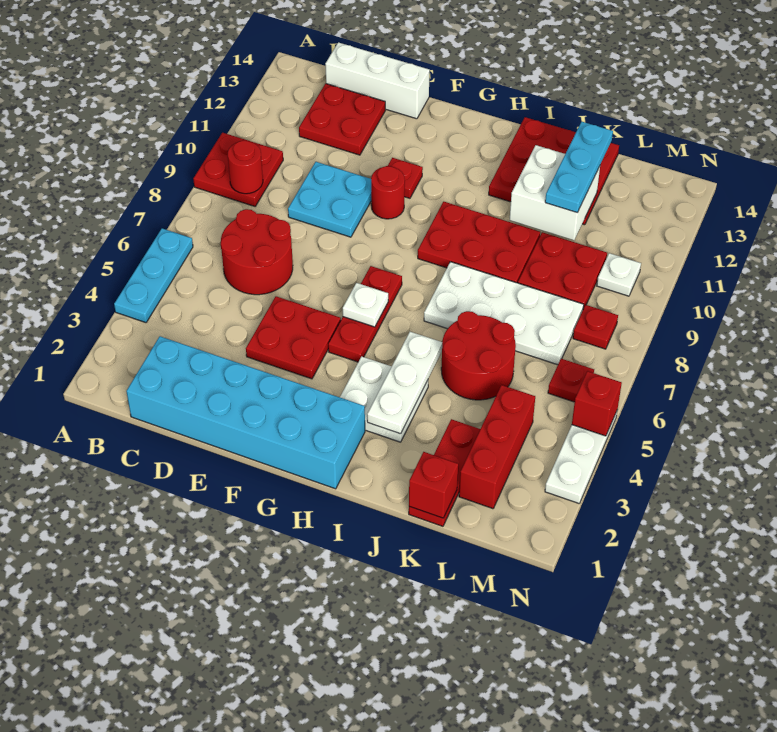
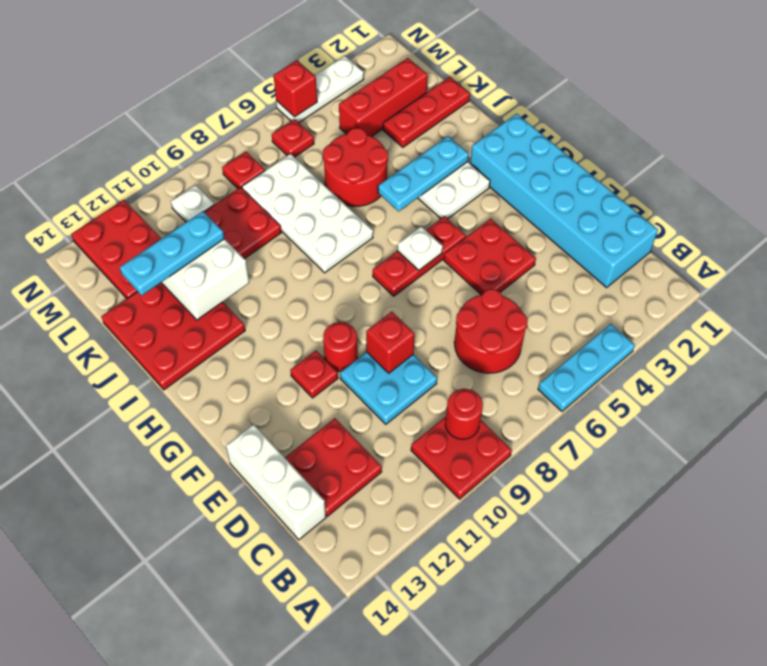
red 2x3 plate [418,202,540,283] -> red 2x3 plate moved to [71,200,161,299]
white 1x3 plate [367,332,442,434] -> cyan 1x3 plate [378,136,469,211]
red 1x1 brick [409,452,458,518] -> red 1x1 brick moved to [366,312,415,373]

